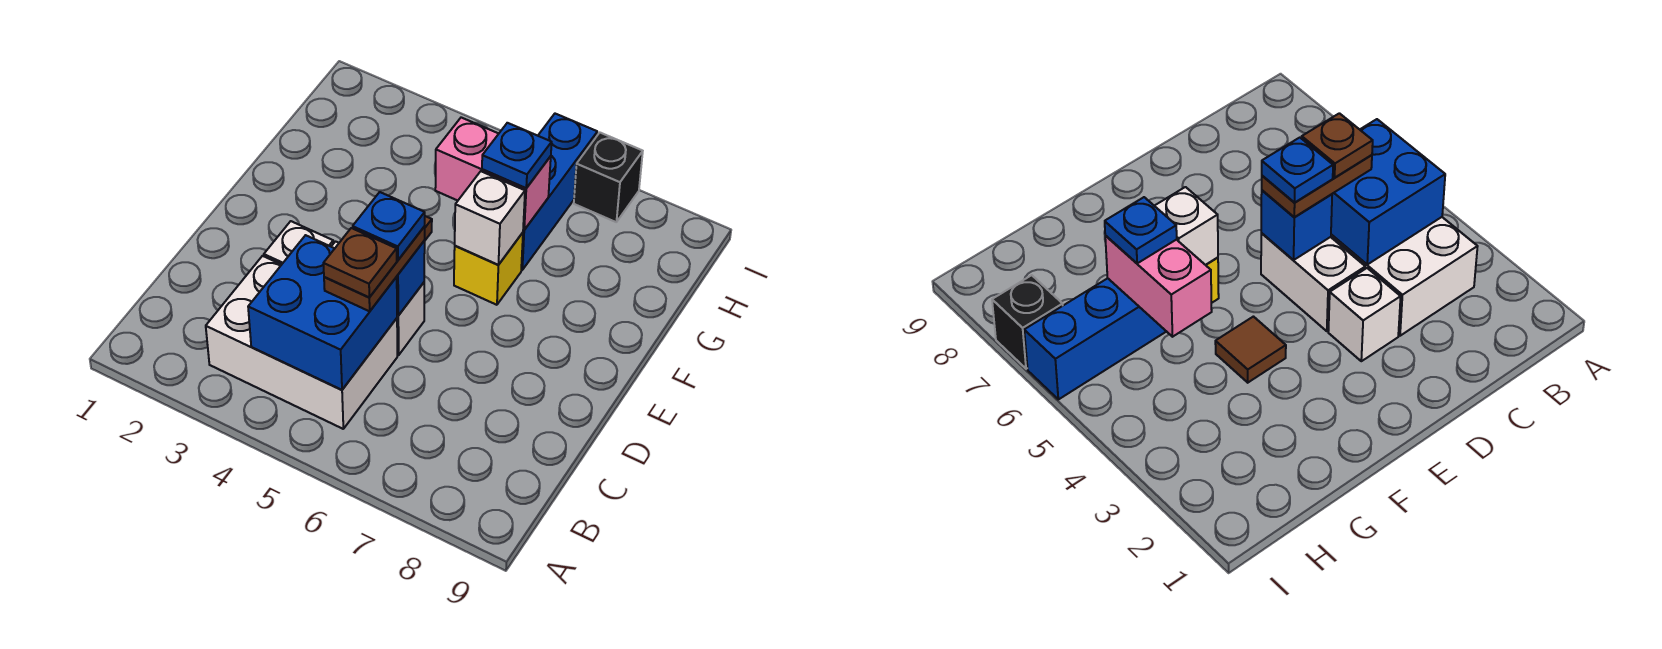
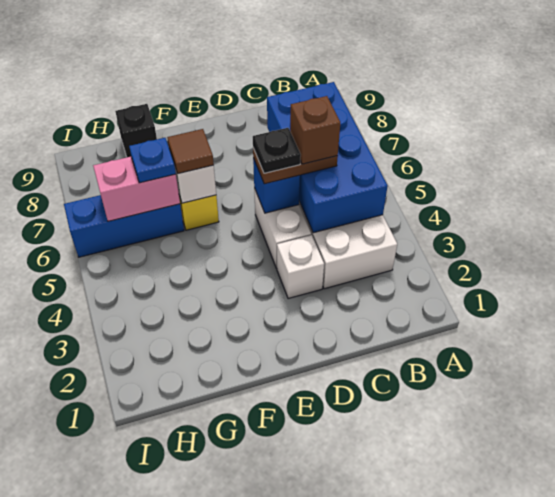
blue 2x2 brick [248,235,397,390] -> blue 2x4 brick [267,82,388,233]
brown 1x1 plate [323,228,397,297] -> brown 1x1 brick [290,96,340,164]
blue 1x1 plate [353,192,425,260] -> black 1x1 plate [253,128,301,173]
brown 1x1 tile [1215,317,1286,383] -> brown 1x1 tile moved to [167,129,214,174]
pink 1x2 brick [435,118,551,230] -> pink 1x2 brick turned to [93,157,180,221]
black 1x1 brick [574,133,643,222] -> black 1x1 brick moved to [115,104,157,157]

